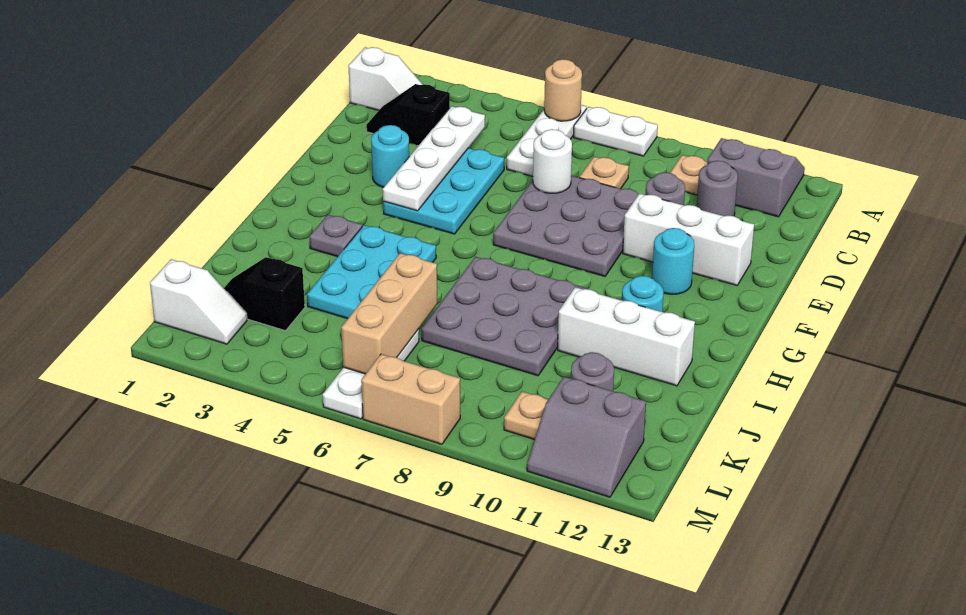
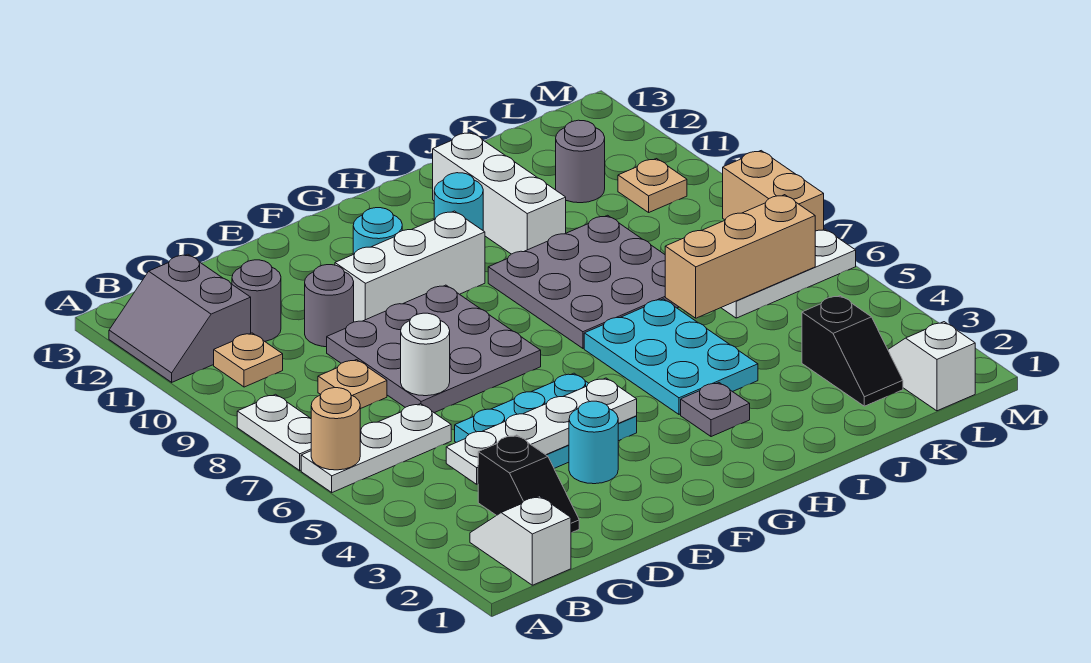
white 1x3 brick [623,193,754,285] -> white 1x3 brick turned to [335,211,485,322]
cyan 2x3 plate [307,225,436,319] -> cyan 2x3 plate turned to [584,299,758,414]
grey 2x2 slope [527,377,646,497] -> none

